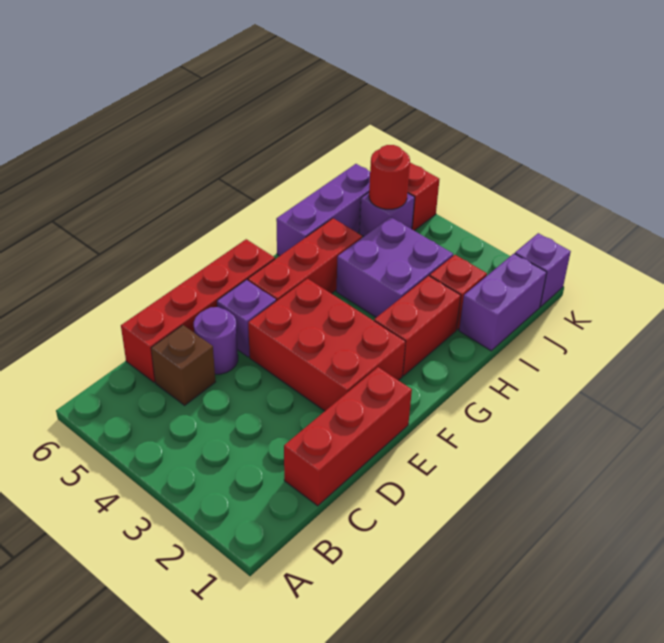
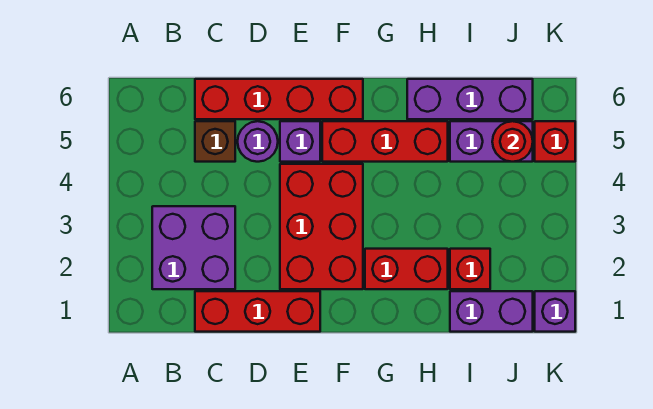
purple 2x2 brick [336,217,453,317] -> purple 2x2 brick moved to [152,206,235,289]
purple 1x1 brick [359,193,415,236] -> purple 1x2 brick [450,121,533,162]

